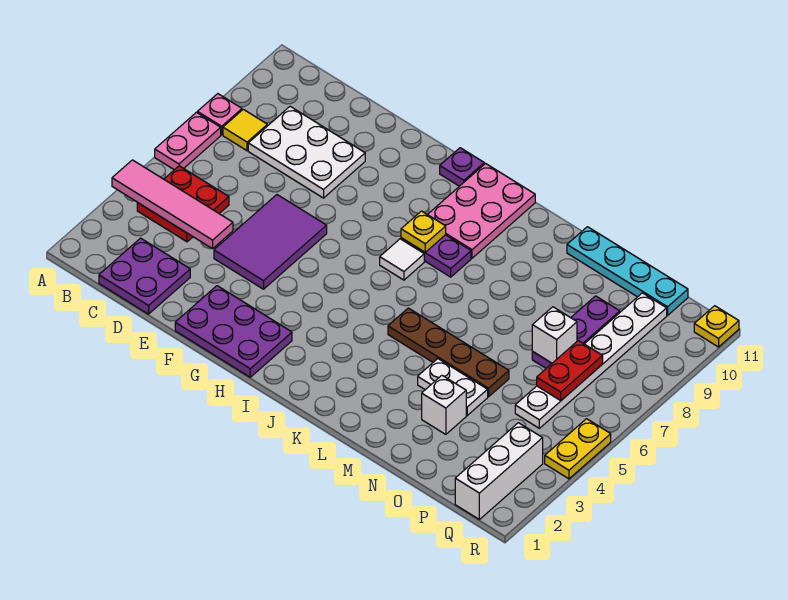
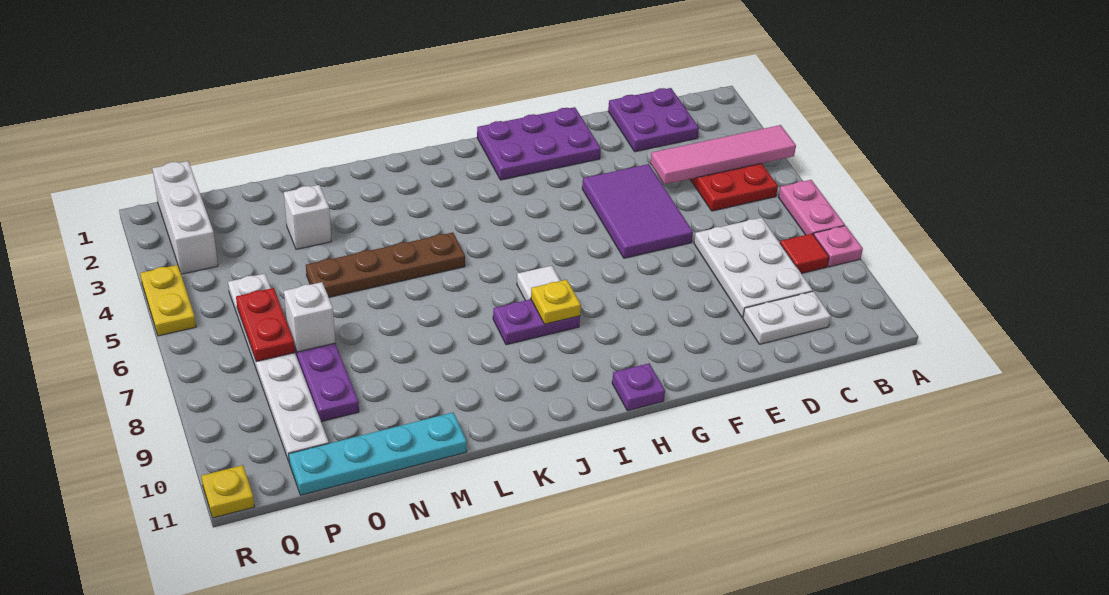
yellow 1x1 tile [223,109,267,151] -> red 1x1 tile [780,234,829,274]
white 2x3 plate [248,106,365,198] -> white 2x3 plate turned to [694,218,813,318]
pink 2x3 plate [428,164,535,258] -> none
white 1x2 plate [418,359,488,416] -> white 1x2 plate moved to [743,291,831,344]

